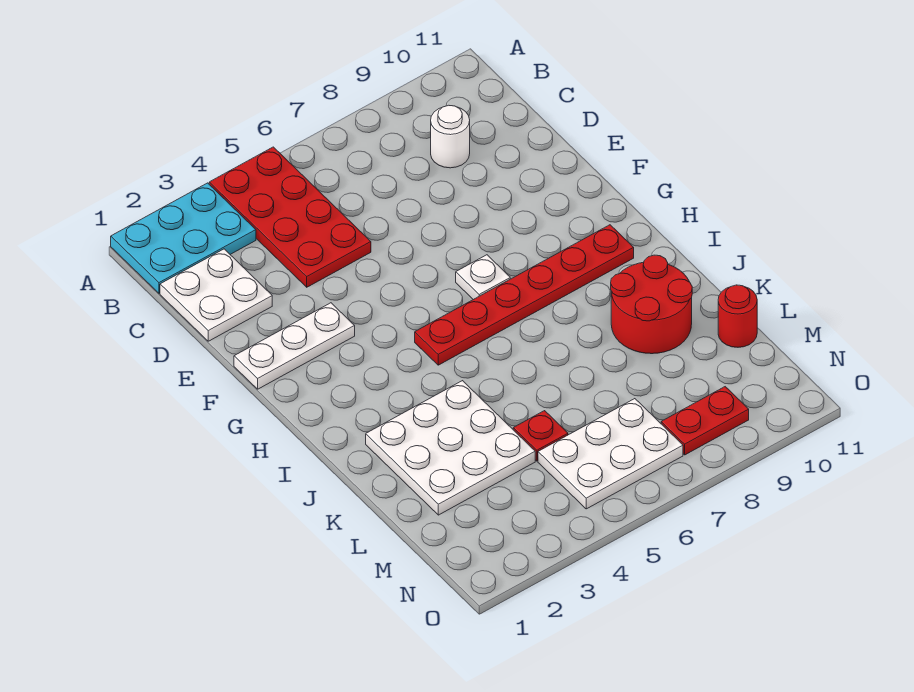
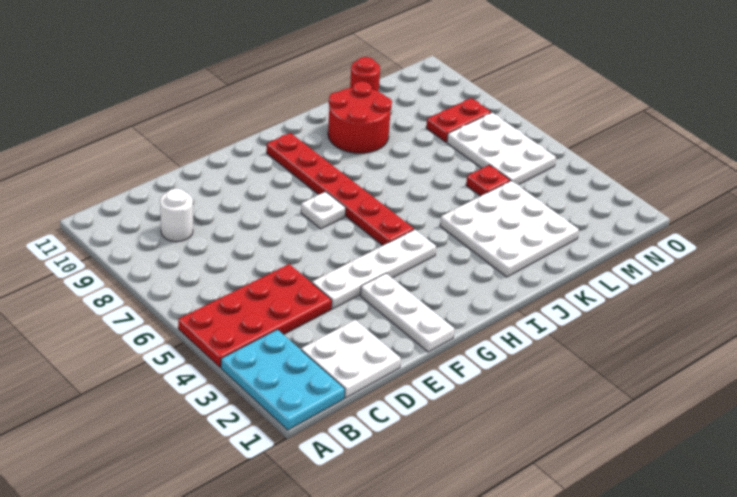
none -> white 1x4 plate [312,230,436,309]
red 1x2 plate [661,387,749,455] -> red 1x2 plate turned to [426,98,491,142]

